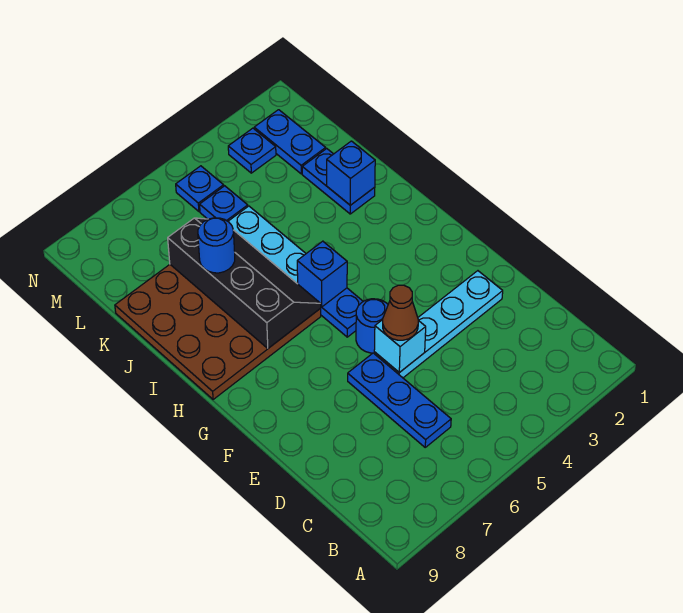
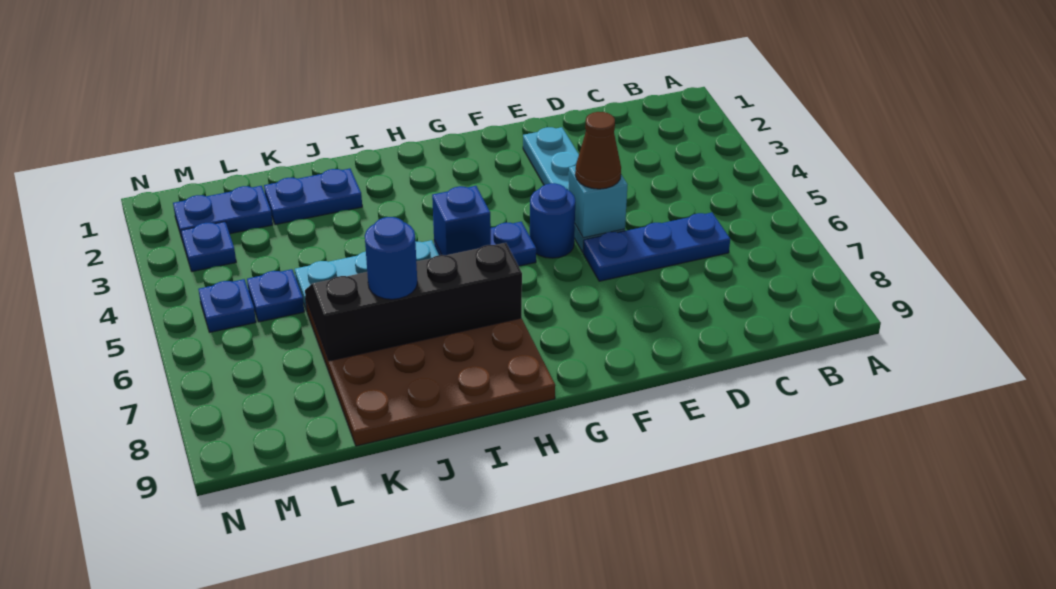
blue 1x1 brick [327,141,375,205] -> none

